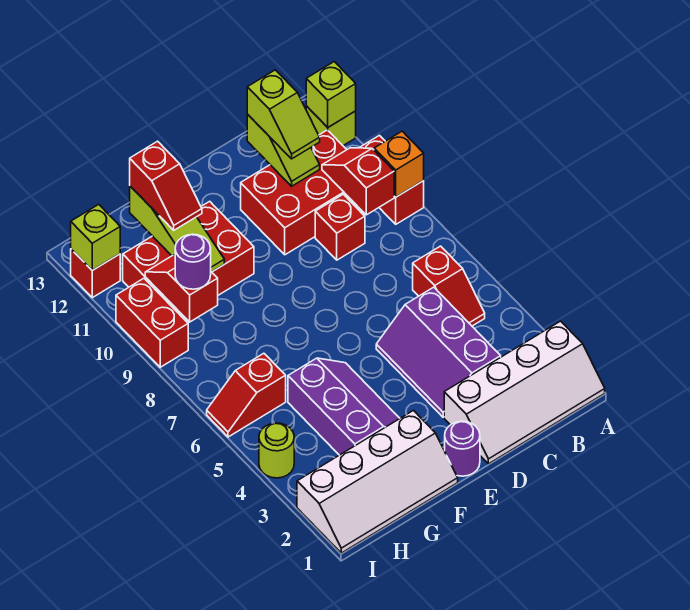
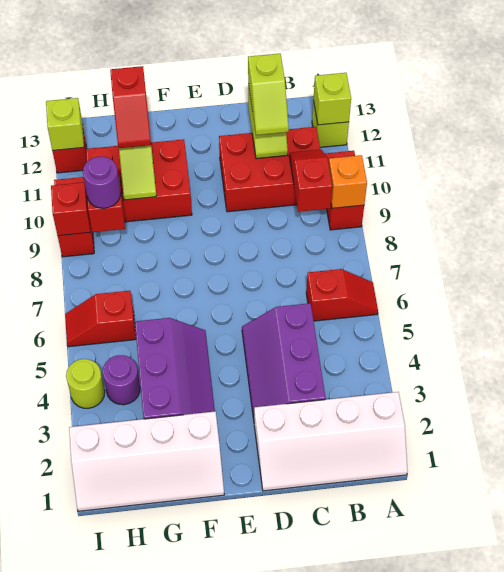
red 1x2 slope [413,246,485,326] -> red 1x2 slope turned to [306,269,378,321]
red 1x1 brick [315,194,365,260] -> red 1x1 brick moved to [51,182,90,236]
purple 1x1 round brick [445,421,480,476] -> purple 1x1 round brick moved to [103,355,140,405]

